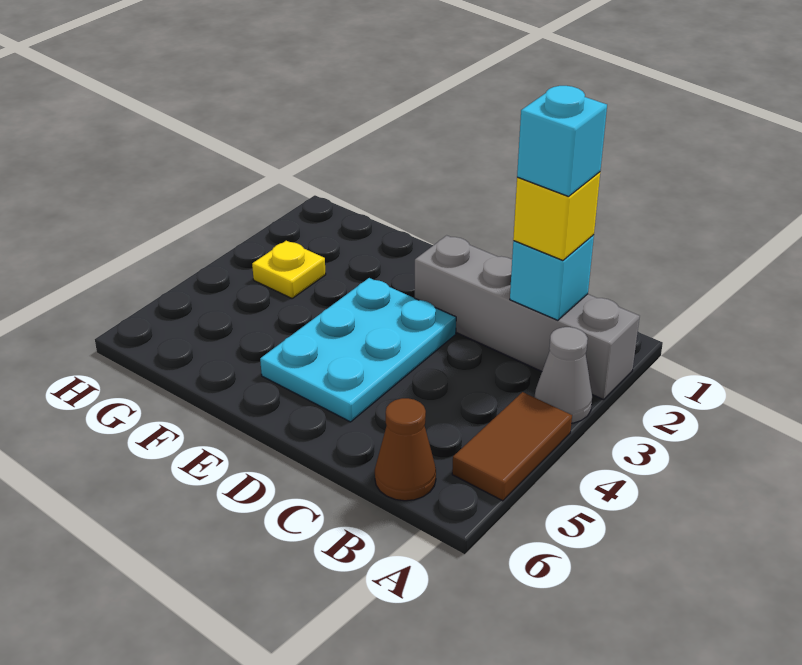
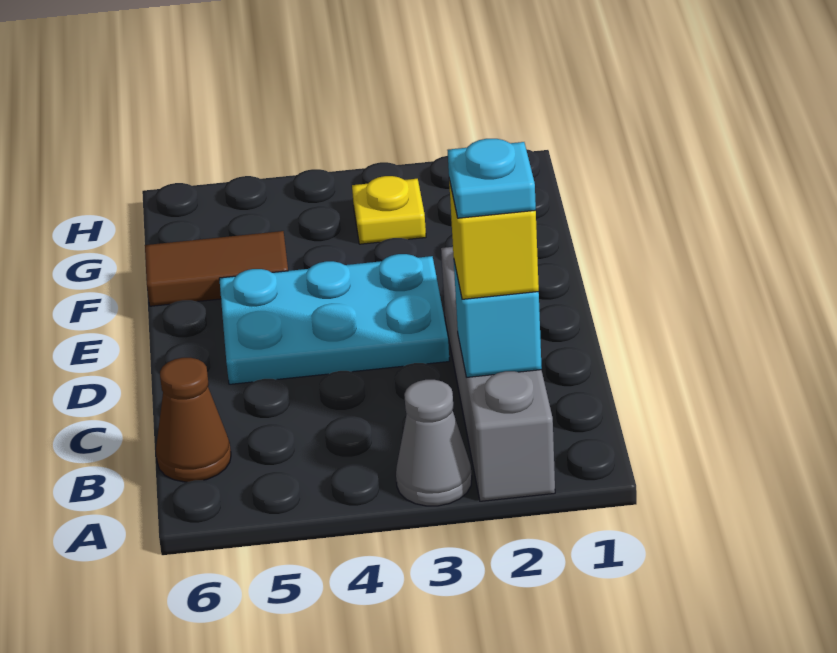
brown 1x2 tile [452,392,572,501] -> brown 1x2 tile moved to [145,231,288,306]
cyan 1x1 brick [517,86,607,197] -> cyan 1x1 plate [448,139,536,218]

